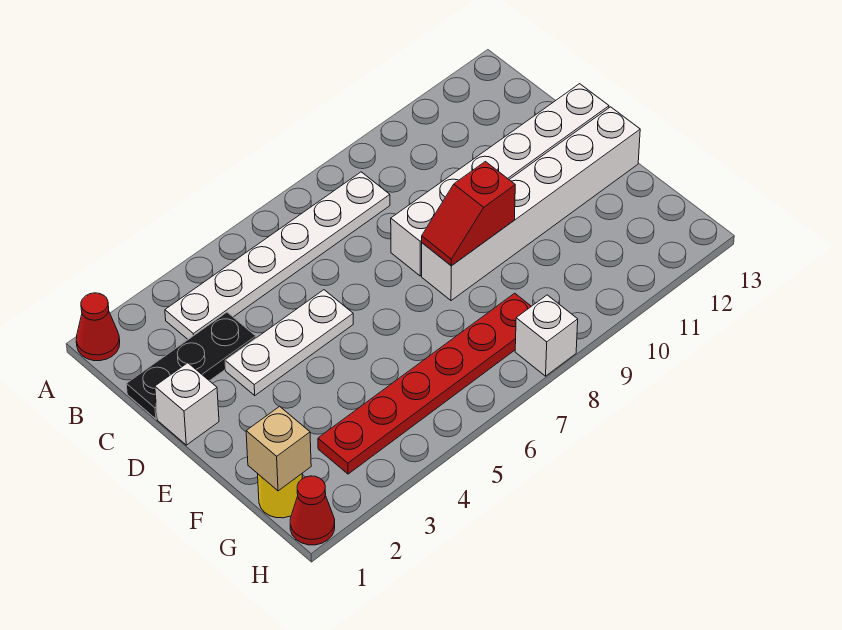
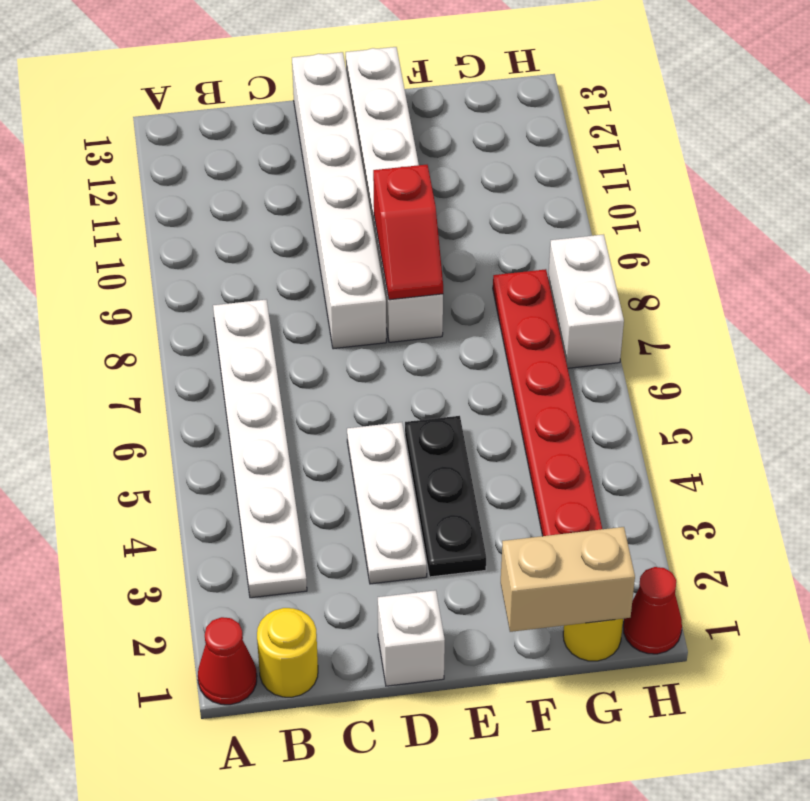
none -> yellow 1x1 round brick [257,608,318,697]
black 1x3 plate [126,312,256,419] -> black 1x3 plate moved to [405,416,486,577]
tan 1x1 brick [246,406,311,491] -> tan 1x2 brick [501,527,635,632]
white 1x1 brick [515,295,578,376] -> white 1x2 brick [548,234,624,368]

